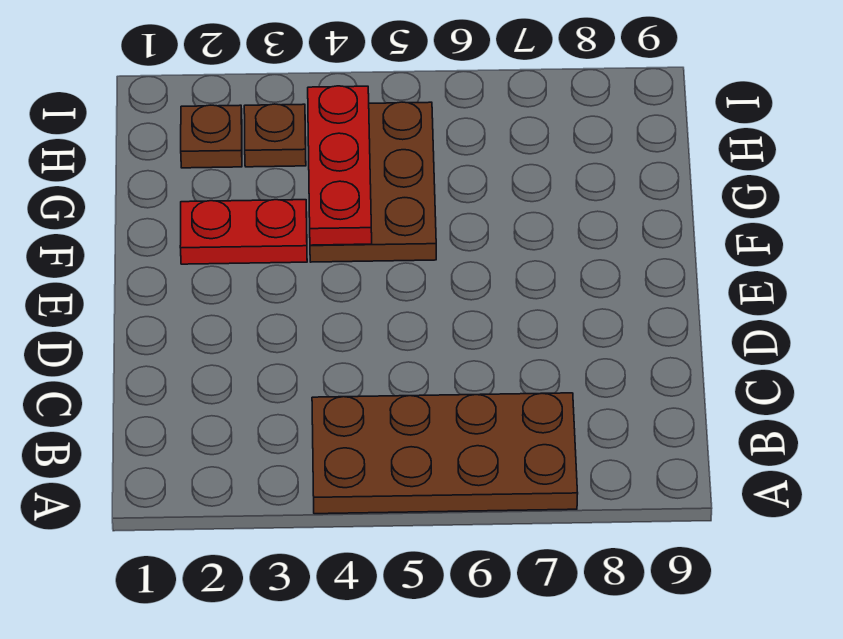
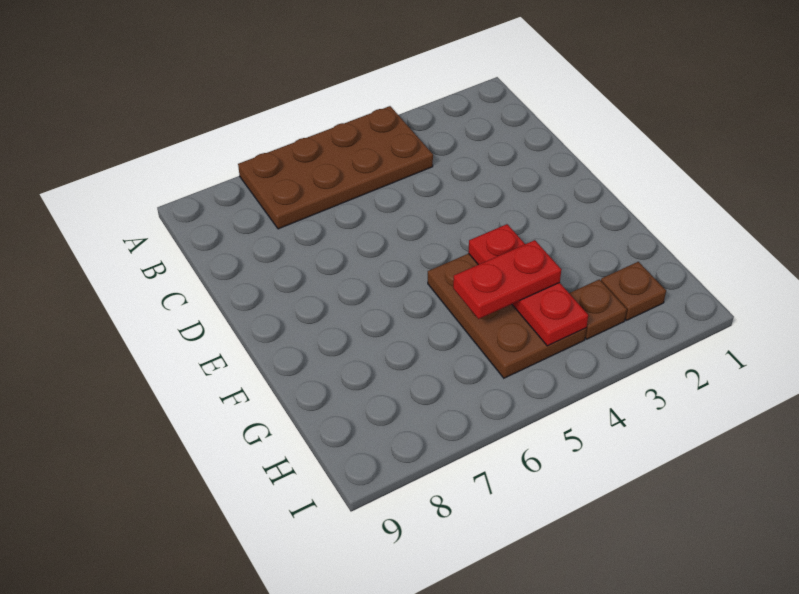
red 1x2 plate [180,200,307,264] -> red 1x2 plate moved to [453,240,561,319]

